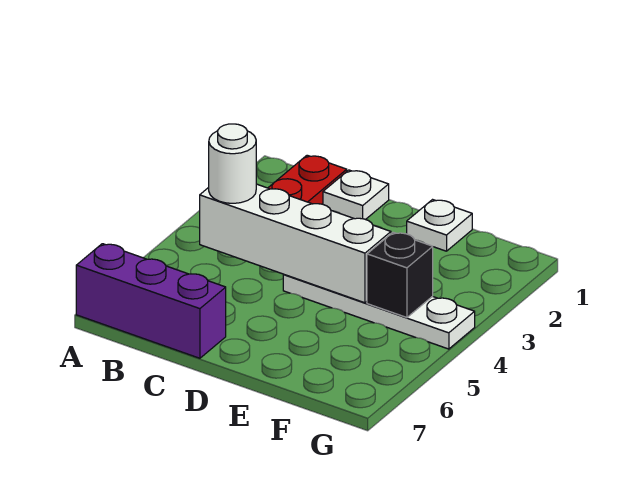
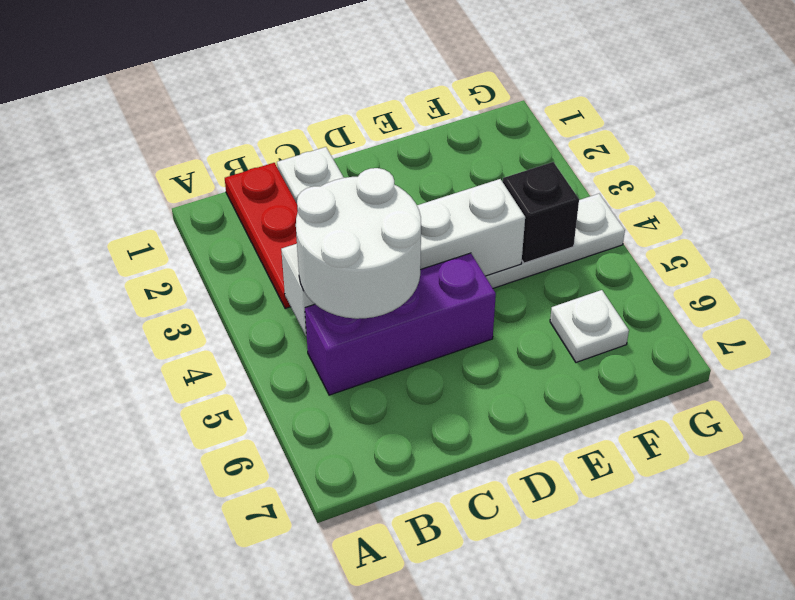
purple 1x3 brick [76,244,226,358] -> purple 1x3 brick moved to [305,253,496,395]
white 1x1 round brick [209,124,256,203] -> white 2x2 round brick [296,168,421,319]
white 1x1 plate [407,200,472,251] -> white 1x1 plate moved to [550,290,629,362]

